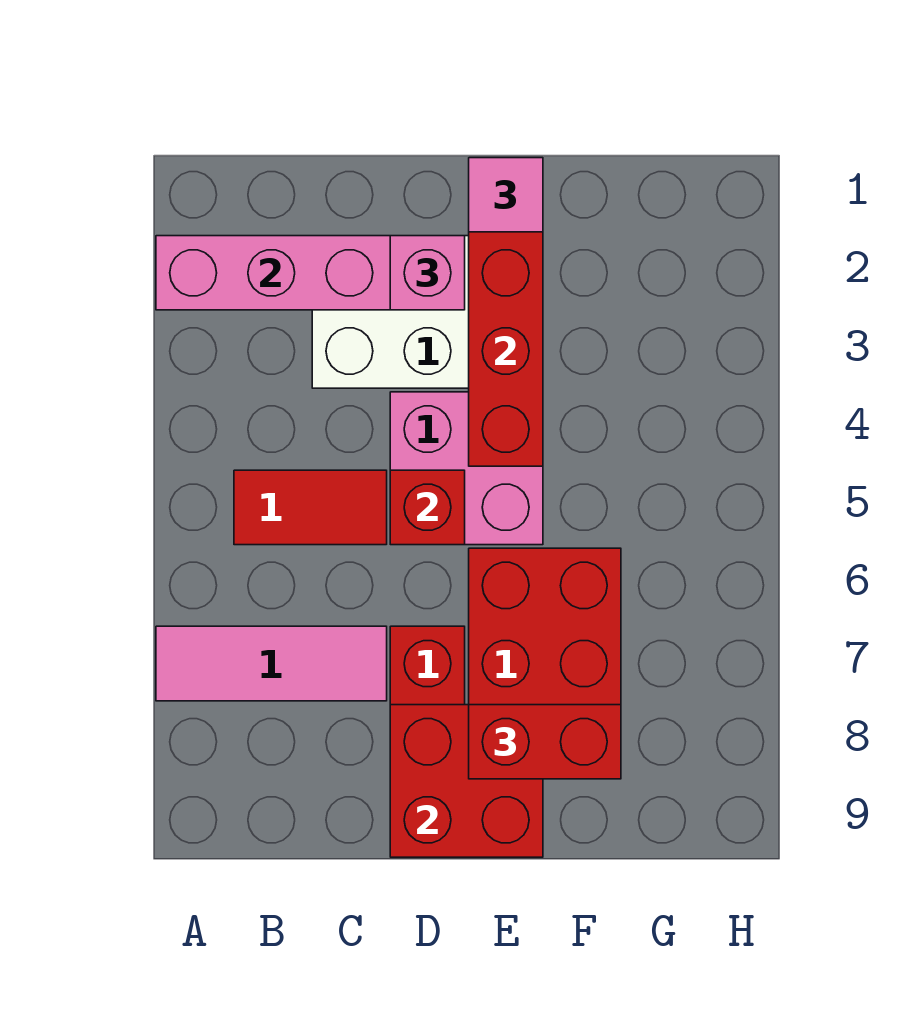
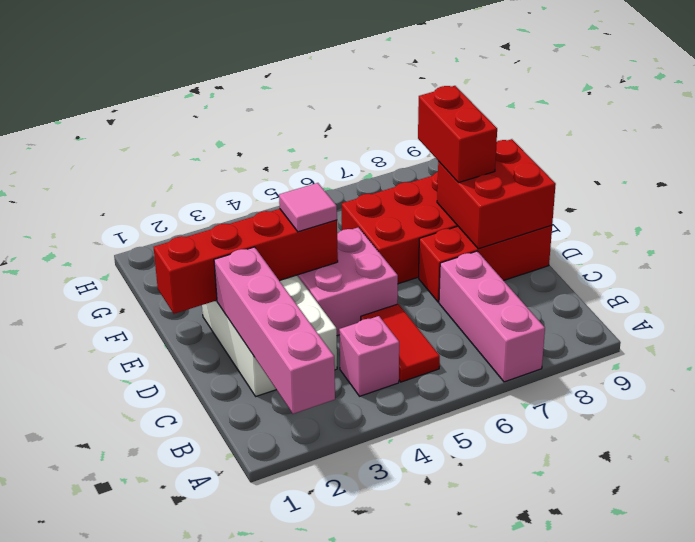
pink 1x3 tile [156,626,387,701] -> pink 1x3 brick [439,251,545,382]
pink 1x1 brick [390,236,465,310] -> pink 1x1 brick moved to [339,316,399,396]
red 1x1 brick [390,470,465,545] -> none
pink 1x1 tile [469,158,543,232] -> pink 1x1 tile moved to [279,183,337,232]

